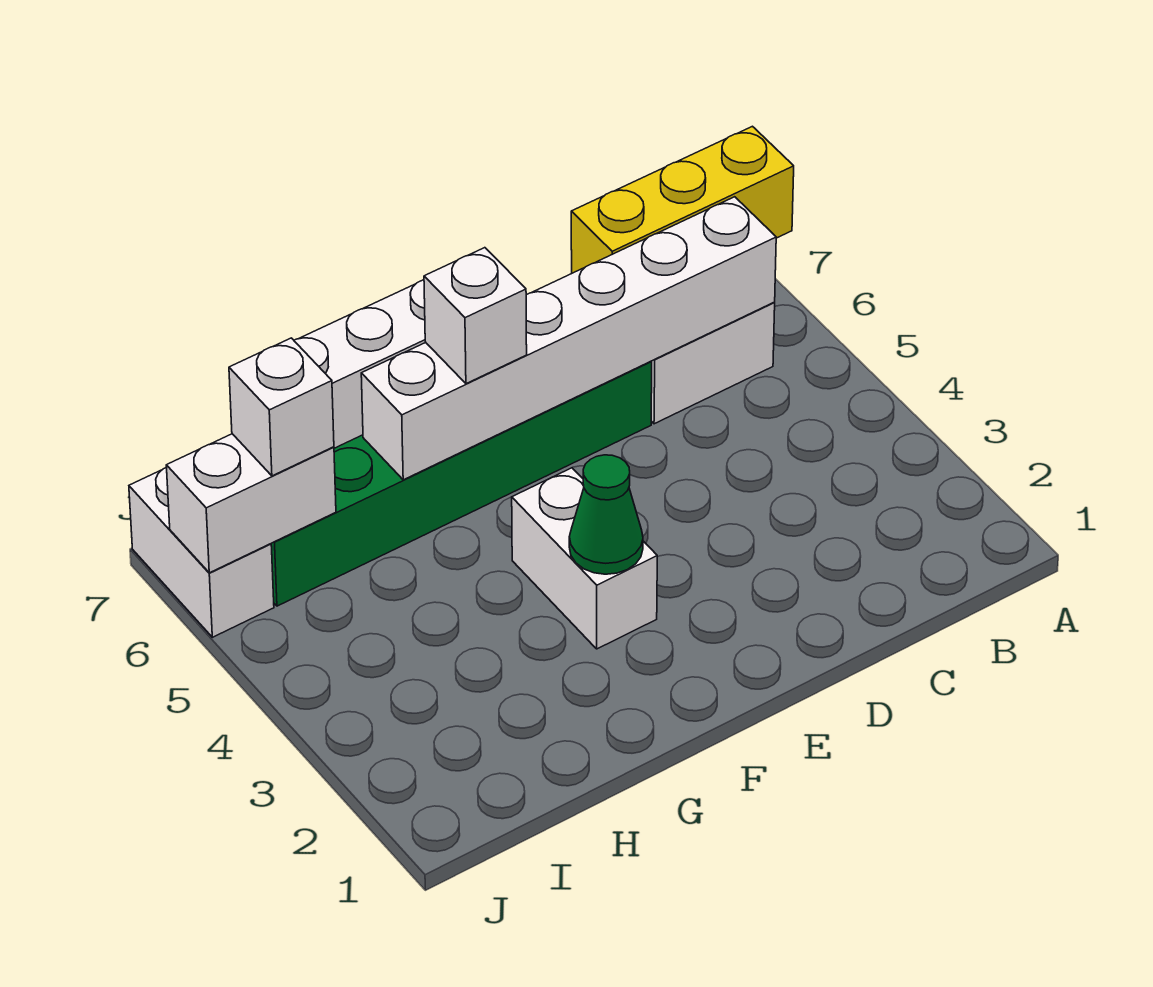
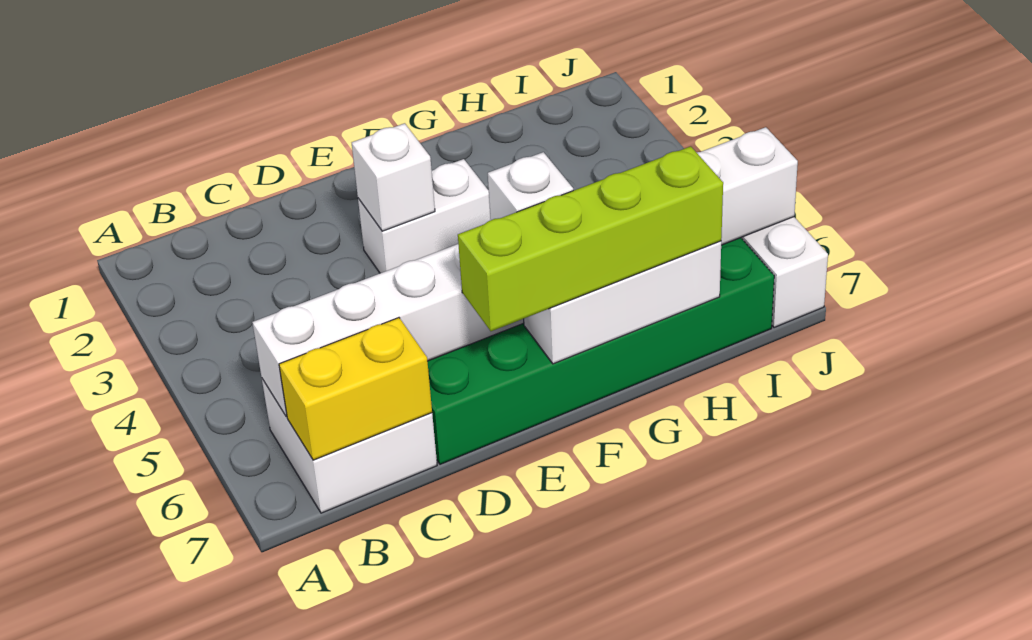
yellow 1x3 brick [571,126,794,273] -> yellow 1x2 brick [279,318,432,460]
none -> lime 1x4 brick [458,146,723,331]
white 1x2 brick [512,468,657,649] -> white 1x2 brick turned to [358,159,491,273]
green 1x1 cone [569,455,643,574] -> none
white 1x1 brick [229,338,334,476] -> white 1x1 brick moved to [352,123,435,231]

